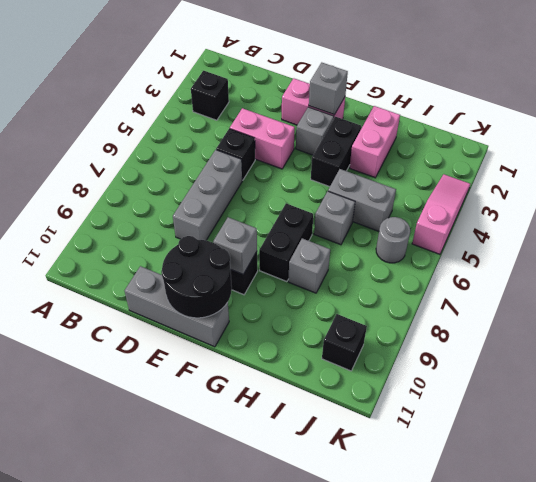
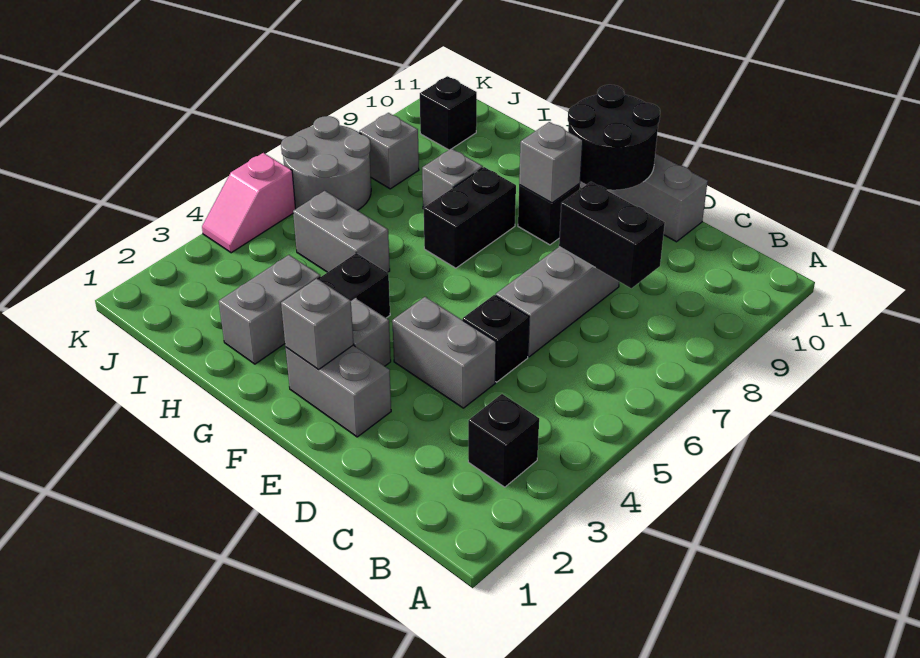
none -> black 1x2 brick [559,182,665,288]
pink 1x2 brick [230,108,295,169] -> grey 1x2 brick [392,297,496,408]
pink 1x2 brick [282,78,345,125] -> grey 1x2 brick [286,345,391,437]
pink 1x2 brick [350,106,400,178] -> grey 1x2 brick [219,255,320,364]
grey 1x1 brick [314,191,355,245] -> grey 1x1 brick moved to [359,113,419,189]
grey 1x1 round brick [376,217,410,263] -> grey 2x2 round brick [281,116,371,210]
pink 1x3 slope [412,174,470,254] -> pink 1x2 slope [202,153,296,253]

